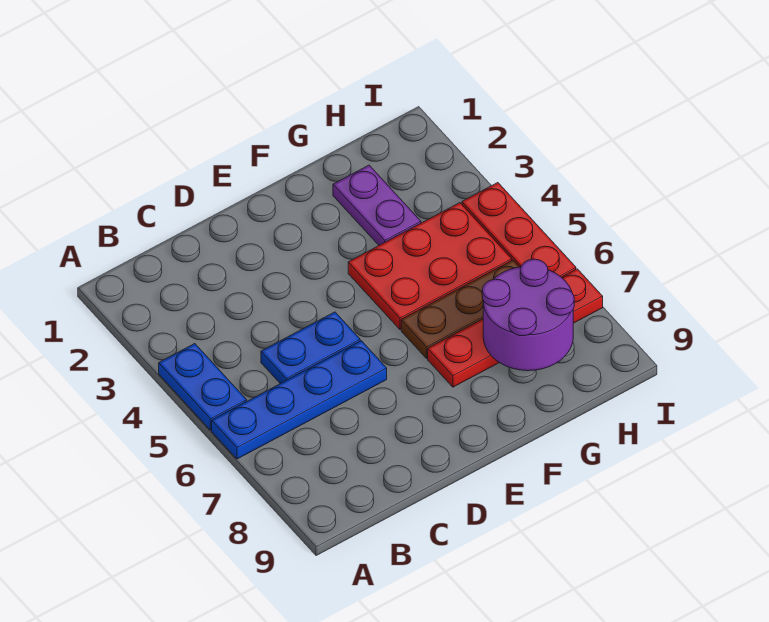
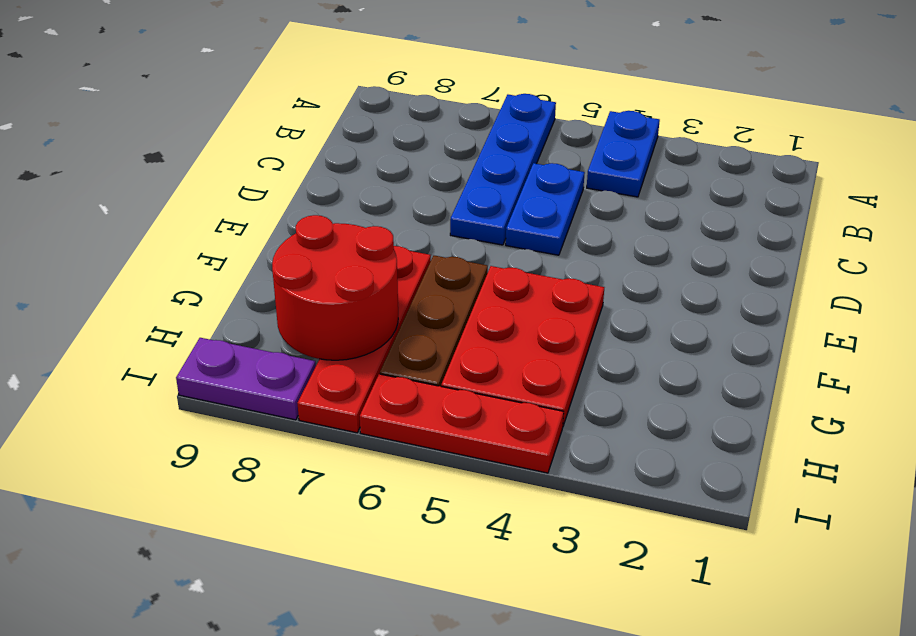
blue 1x2 plate [159,344,247,430] -> blue 1x2 plate turned to [587,111,660,197]
purple 1x2 plate [333,165,421,245] -> purple 1x2 plate moved to [176,338,316,420]
purple 2x2 round brick [482,259,574,371] -> red 2x2 round brick [272,215,398,360]

